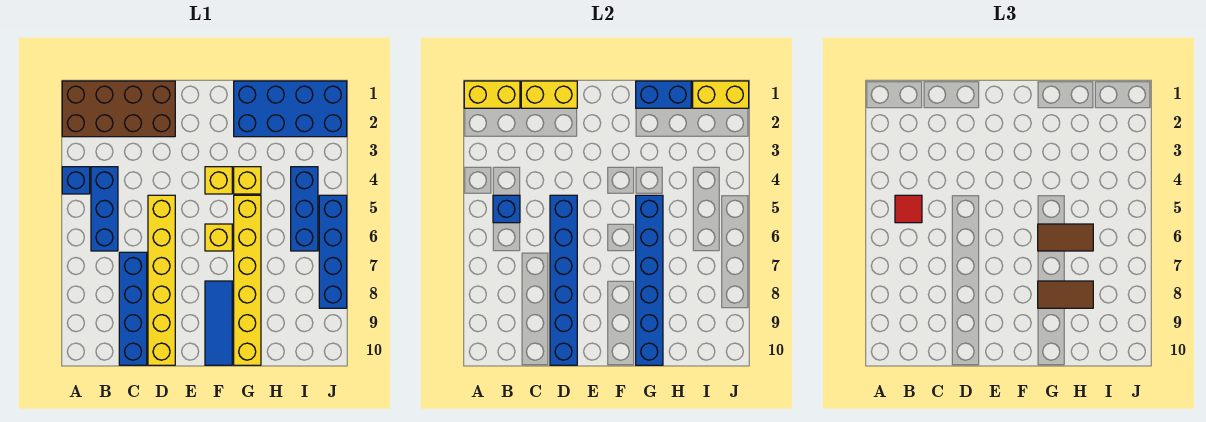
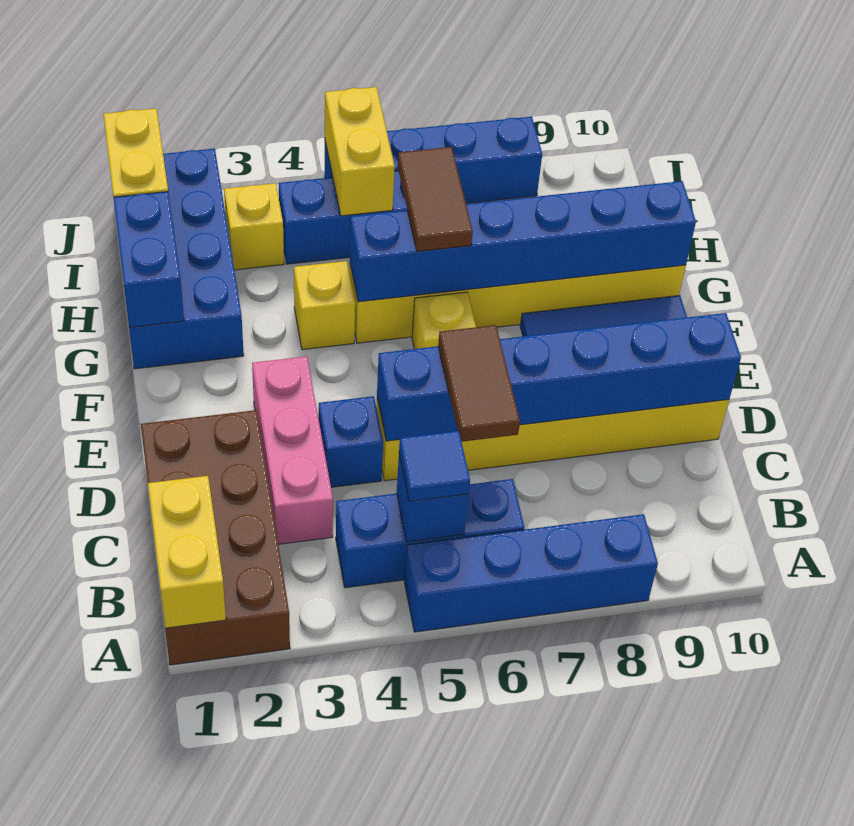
blue 1x1 brick [62,167,90,194] -> blue 1x1 brick moved to [318,396,383,487]
red 1x1 tile [895,195,922,223] -> blue 1x1 tile [399,431,470,501]
yellow 1x2 brick [521,81,577,108] -> yellow 1x2 brick moved to [325,87,395,216]
none -> pink 1x3 brick [252,356,333,544]
blue 1x4 brick [119,252,147,365] -> blue 1x4 brick moved to [404,514,658,632]
yellow 1x1 brick [205,167,232,194] -> yellow 1x1 brick moved to [224,183,284,270]
brown 1x2 tile [1038,281,1093,308] -> brown 1x2 tile moved to [438,325,520,442]

